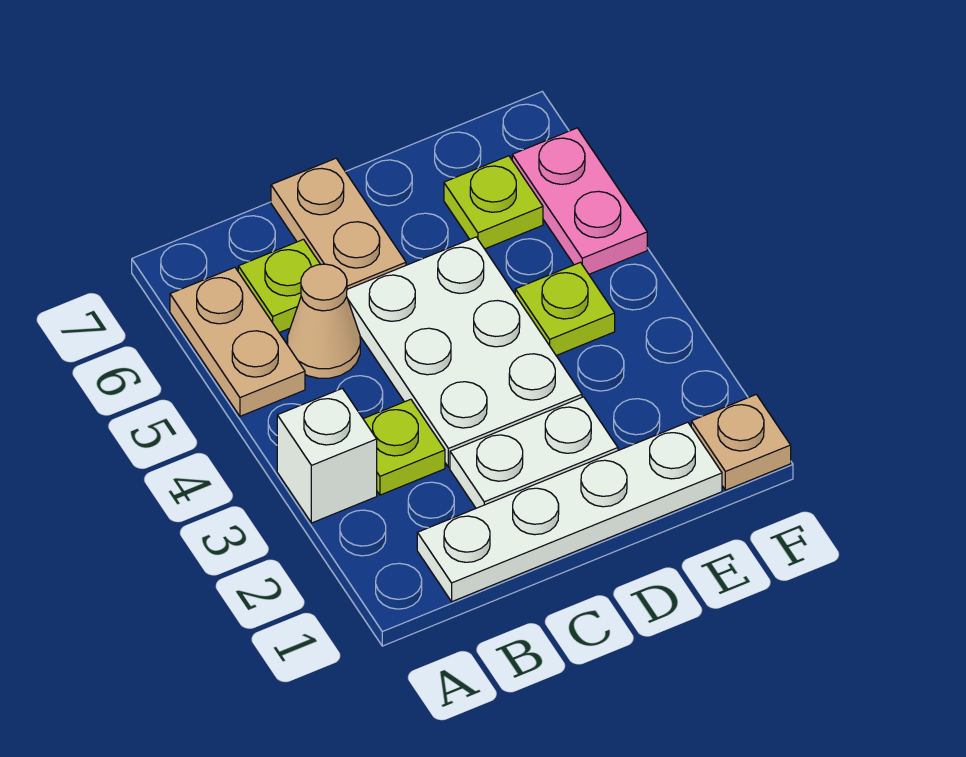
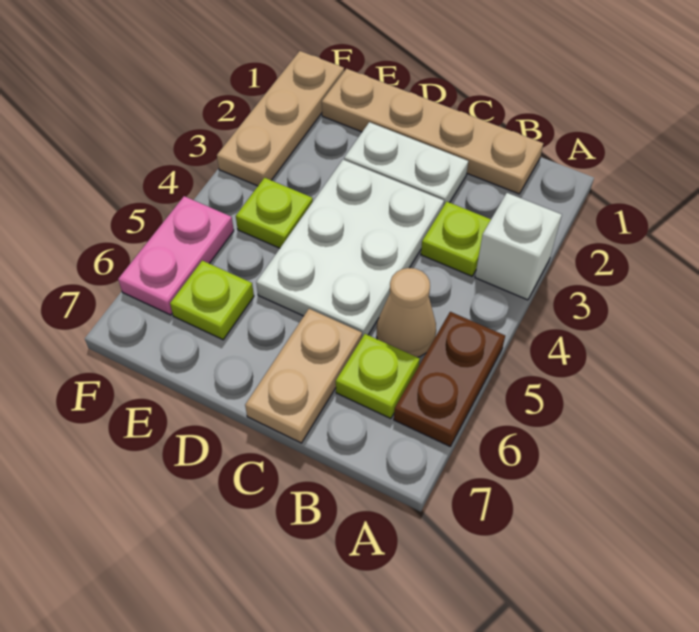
tan 1x2 plate [170,267,305,416] -> brown 1x2 plate [394,312,505,446]
white 1x4 plate [417,422,722,602] -> tan 1x4 plate [322,69,543,194]
tan 1x1 plate [691,394,791,490] -> tan 1x3 plate [217,51,344,186]

